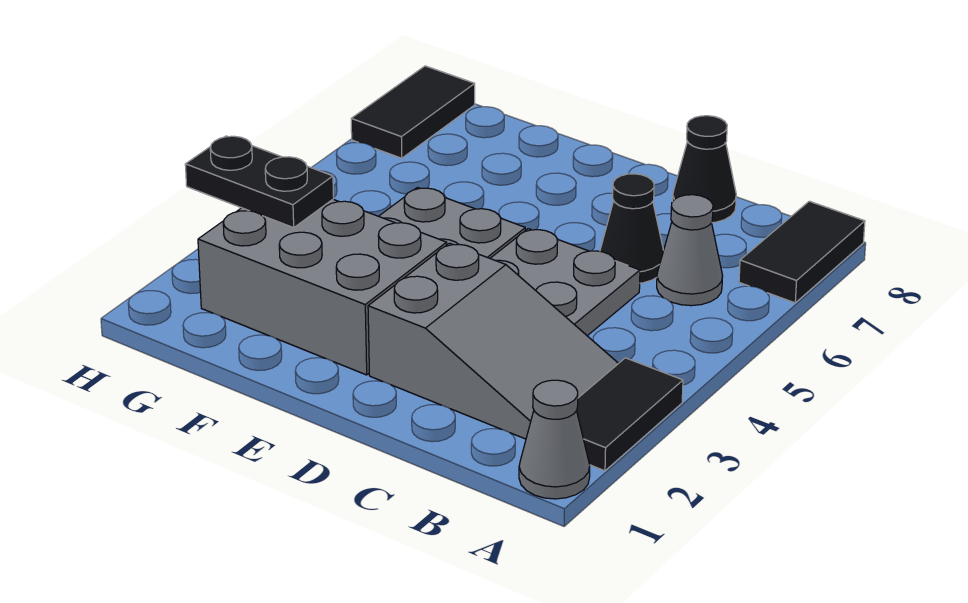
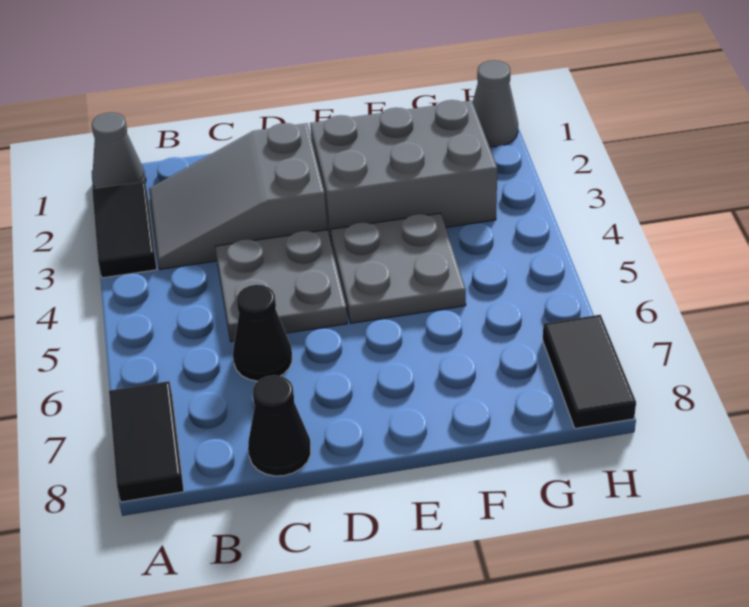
grey 1x1 cone [657,195,723,306] -> grey 1x1 cone moved to [473,60,518,147]
black 1x2 plate [185,136,334,228] -> none

